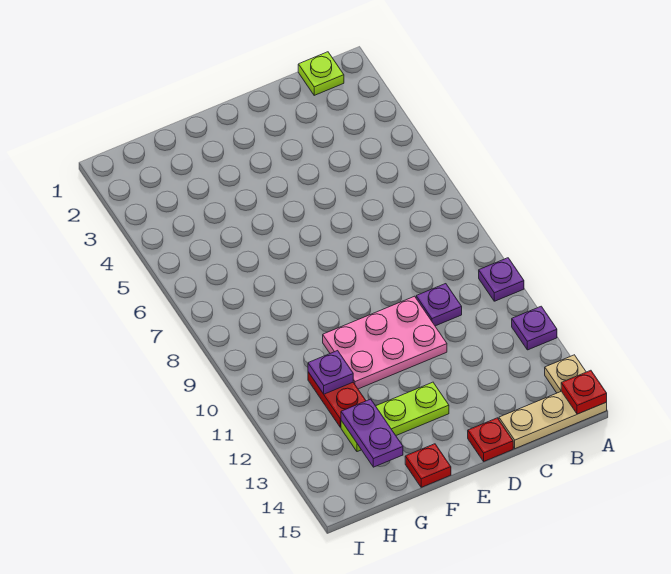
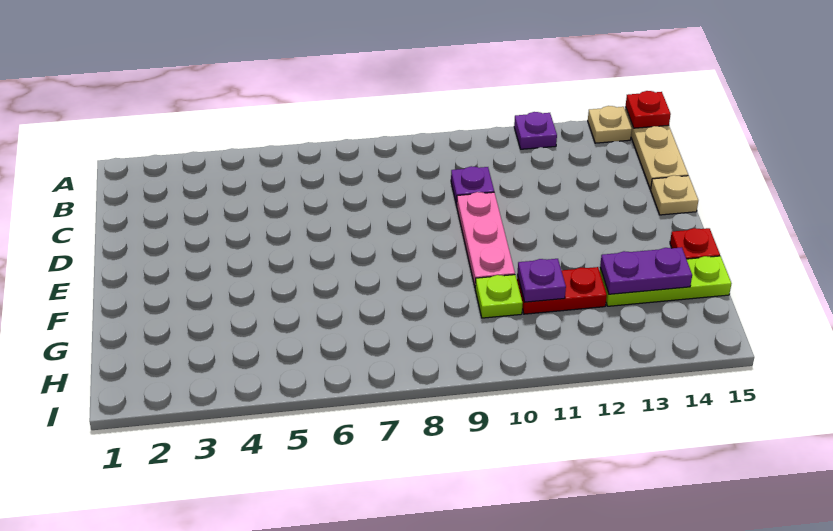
purple 1x1 plate [479,258,524,301] -> none
lime 1x1 plate [298,52,344,95] -> lime 1x1 plate moved to [475,275,523,318]
pink 2x3 plate [323,296,447,389] -> pink 1x3 plate [457,192,515,286]
red 1x1 plate [468,418,513,461] -> tan 1x1 plate [651,175,698,215]
lime 1x3 plate [341,382,449,452] -> lime 1x3 plate turned to [600,256,732,306]

